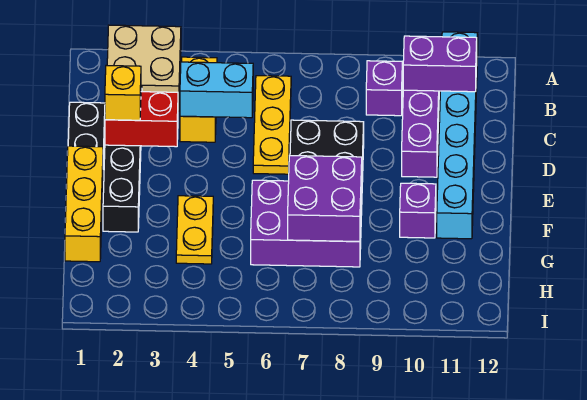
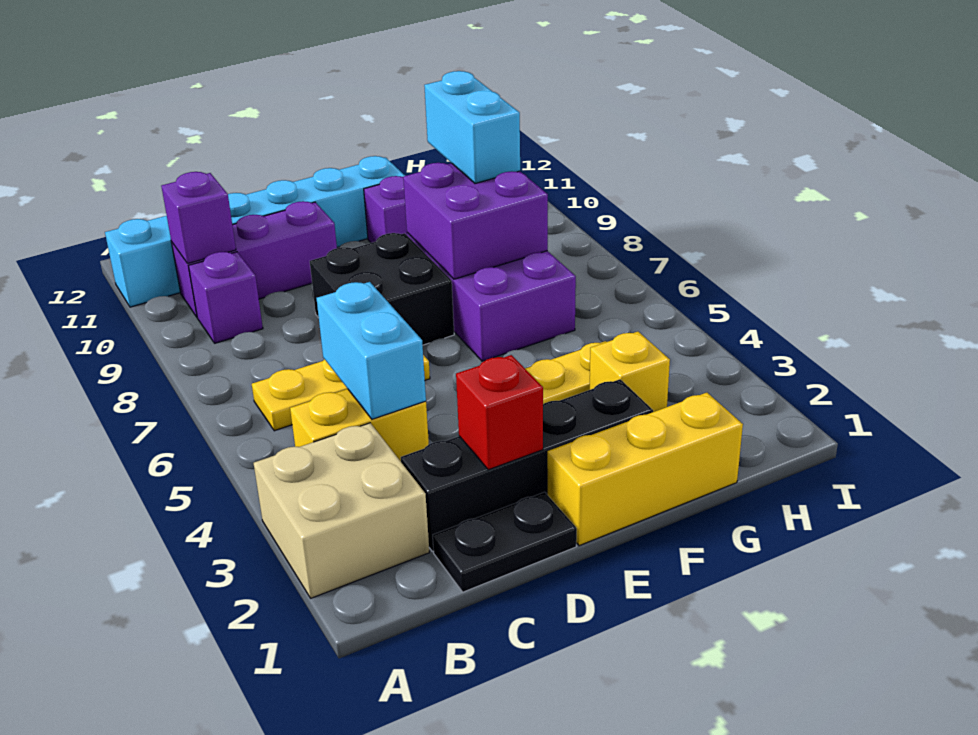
purple 1x2 brick [403,36,477,92] -> purple 1x1 brick [161,172,236,264]
red 1x2 brick [105,92,178,147] -> red 1x1 brick [456,355,543,470]
yellow 1x1 brick [105,65,141,120] -> yellow 1x1 brick moved to [590,332,670,412]
none -> cyan 1x2 brick [424,71,520,184]

